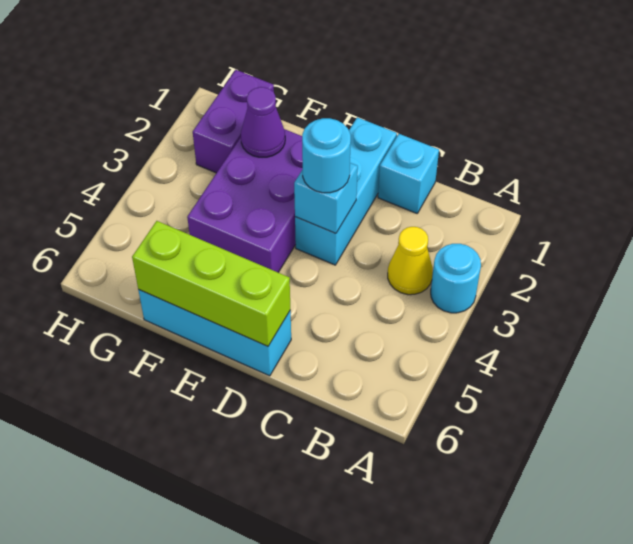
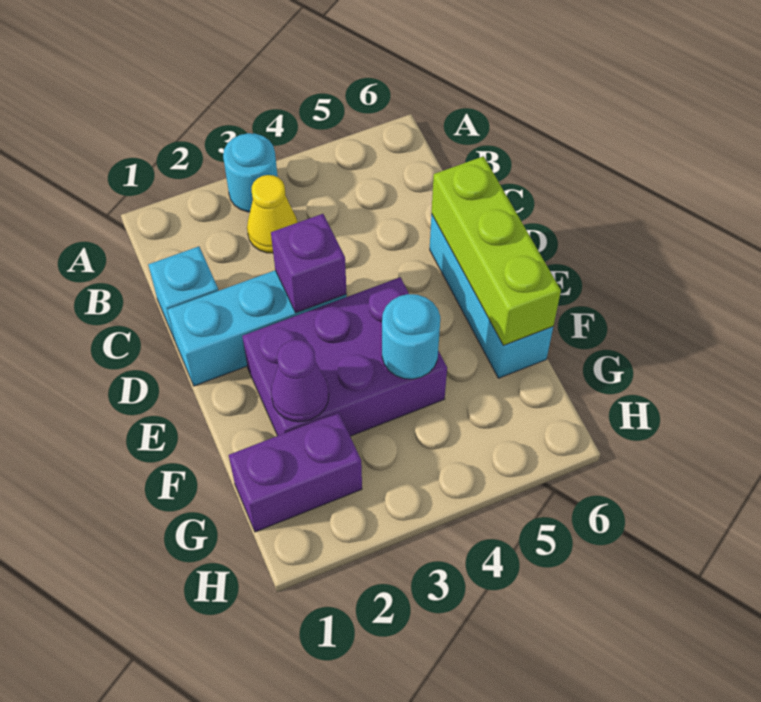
cyan 1x1 brick [294,163,358,233] -> purple 1x1 brick [271,214,347,313]
cyan 1x1 round brick [302,118,351,193] -> cyan 1x1 round brick moved to [382,294,440,379]

